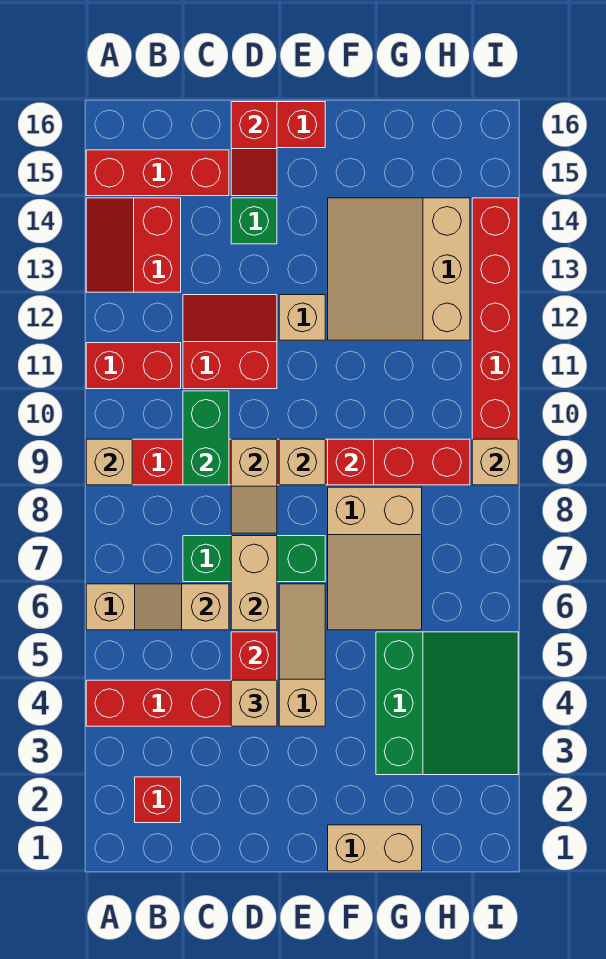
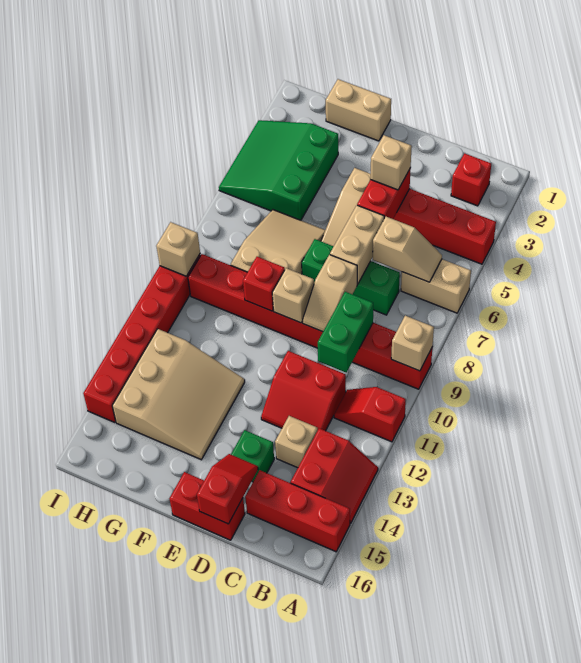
red 1x2 brick [86,343,181,389] -> red 1x2 slope [334,387,406,442]
tan 1x2 slope [231,439,277,533] -> tan 1x2 slope turned to [303,255,357,332]
tan 1x1 brick [279,295,325,340] -> tan 1x1 brick moved to [275,416,318,468]

